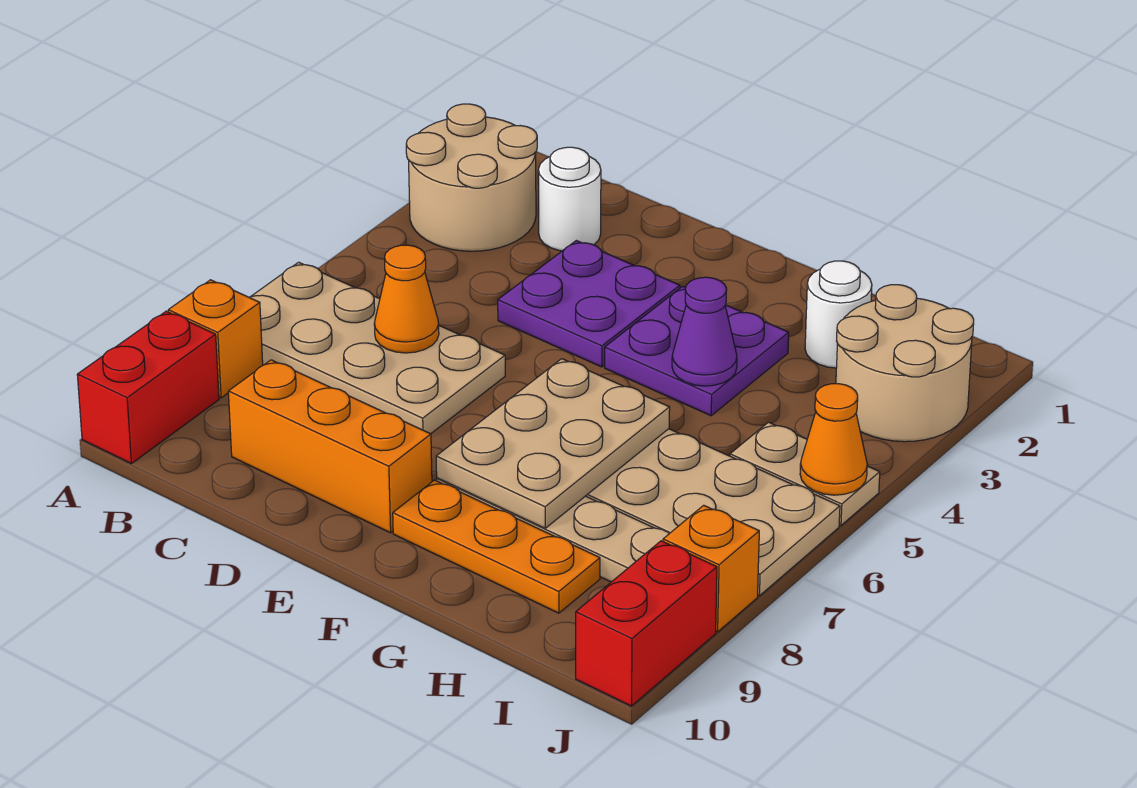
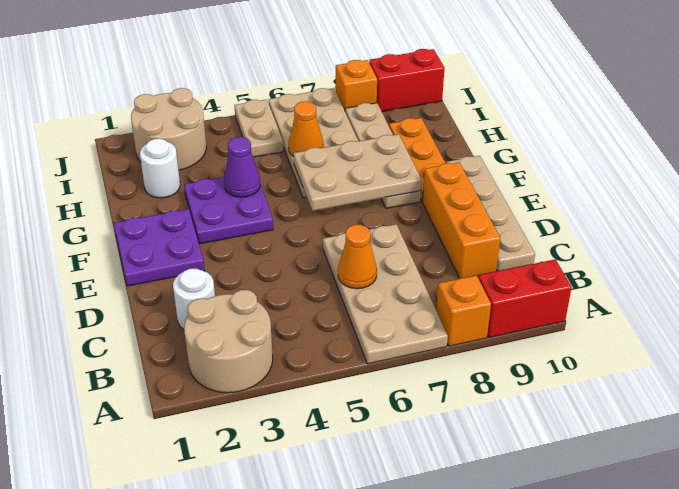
none -> tan 1x4 plate [447,156,535,271]
purple 2x2 plate [498,241,680,367] -> purple 2x2 plate moved to [114,209,205,286]
orange 1x1 cone [800,384,867,495] -> orange 1x1 cone moved to [289,101,324,157]

